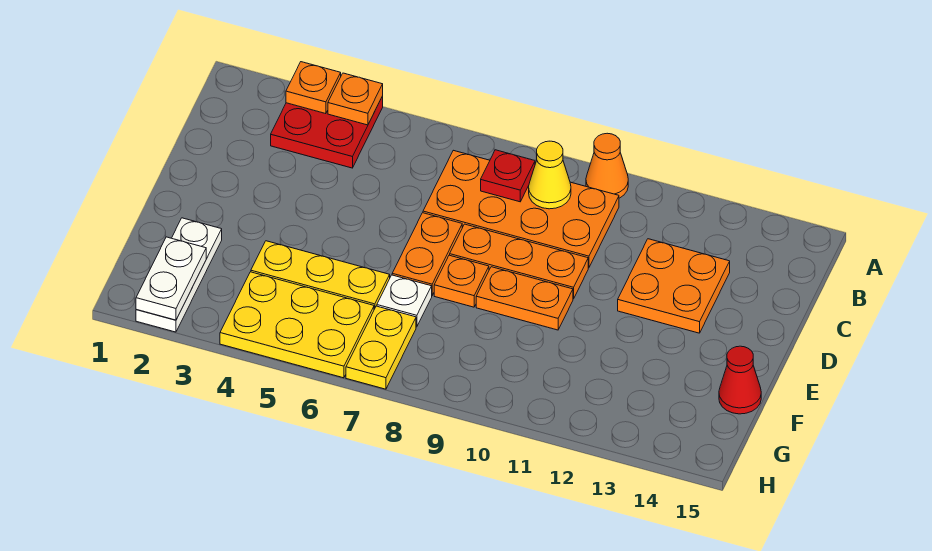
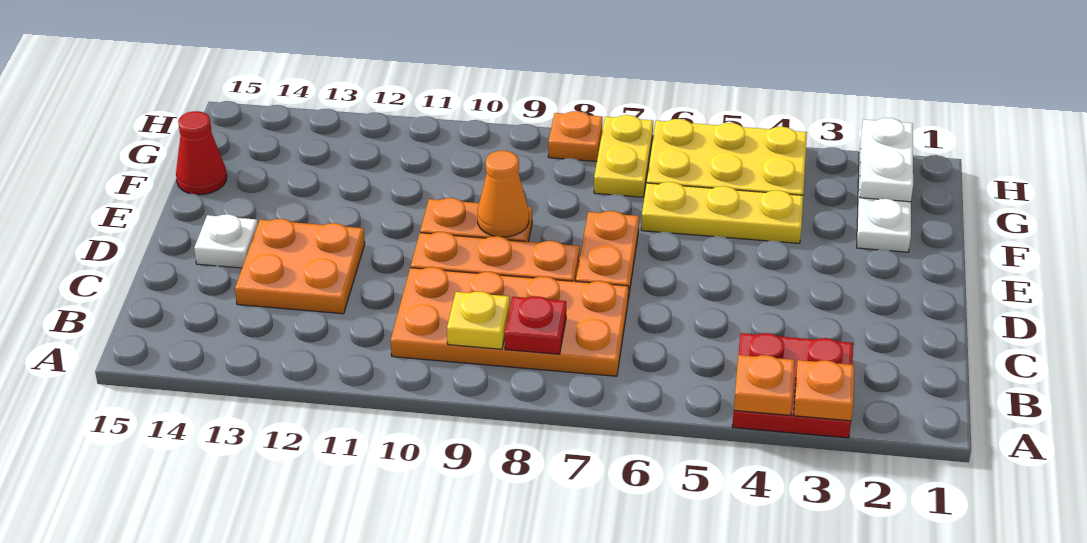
orange 1x1 cone [586,133,628,198] -> orange 1x1 cone moved to [478,151,529,237]
yellow 1x1 cone [529,141,571,209] -> yellow 1x1 plate [447,291,510,349]
orange 1x1 plate [434,255,489,307] -> orange 1x1 plate moved to [548,111,603,161]
white 1x1 plate [377,275,432,327] -> white 1x1 plate moved to [194,214,258,268]

